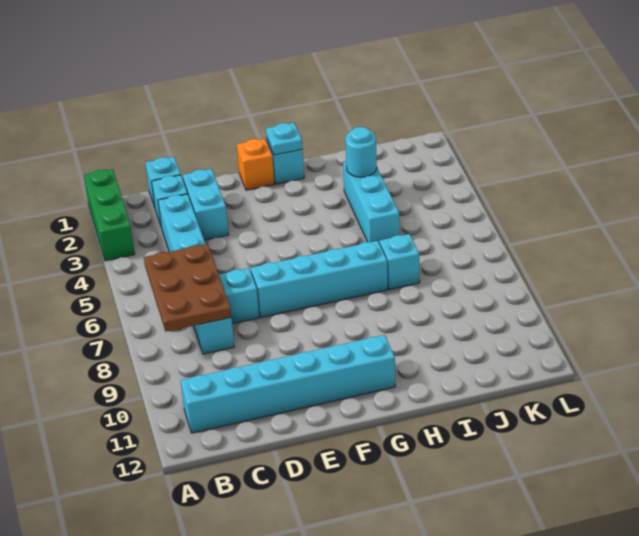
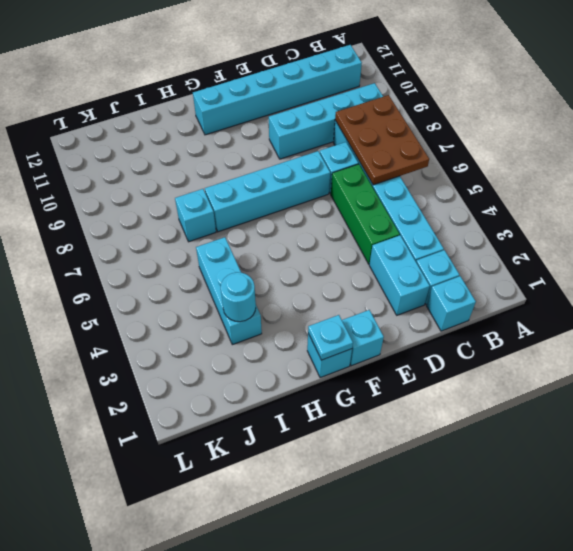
green 1x3 brick [84,169,135,261] -> green 1x3 brick moved to [331,164,400,264]
none -> cyan 1x4 brick [269,83,383,159]
orange 1x1 brick [237,138,274,190] -> cyan 1x1 brick [342,310,384,366]

